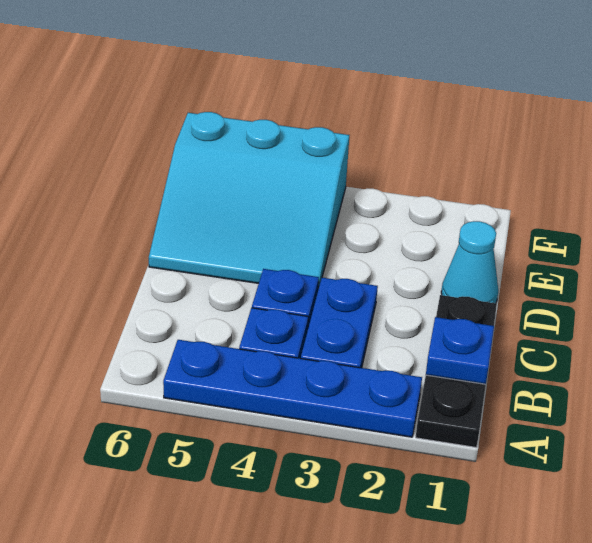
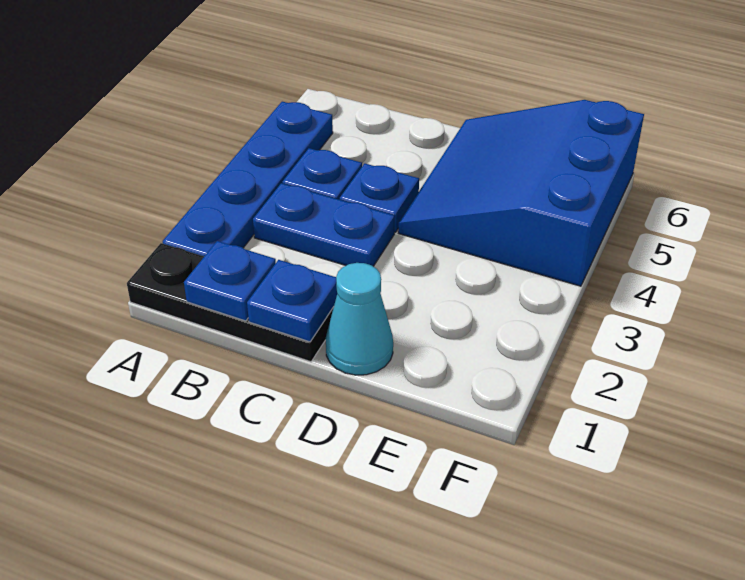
none -> blue 1x1 plate [247,260,337,342]
cyan 3x3 slope [149,112,349,289] -> blue 3x3 slope [398,100,644,286]

